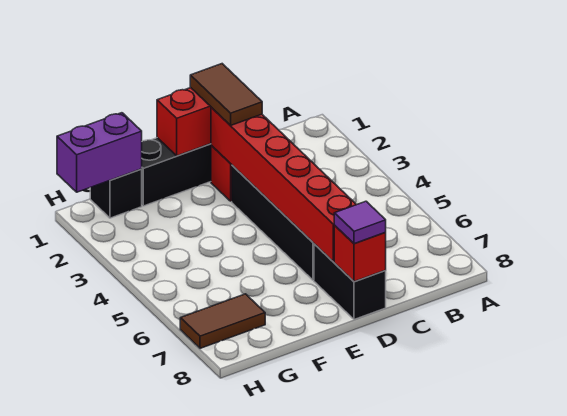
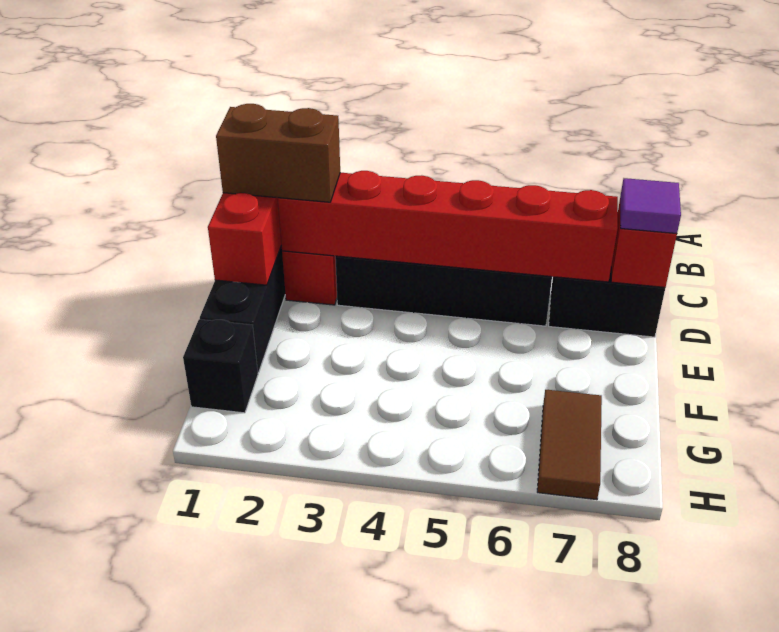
brown 1x2 tile [190,64,262,126] -> brown 1x2 brick [216,104,340,202]
purple 1x2 brick [57,113,142,192] -> none

